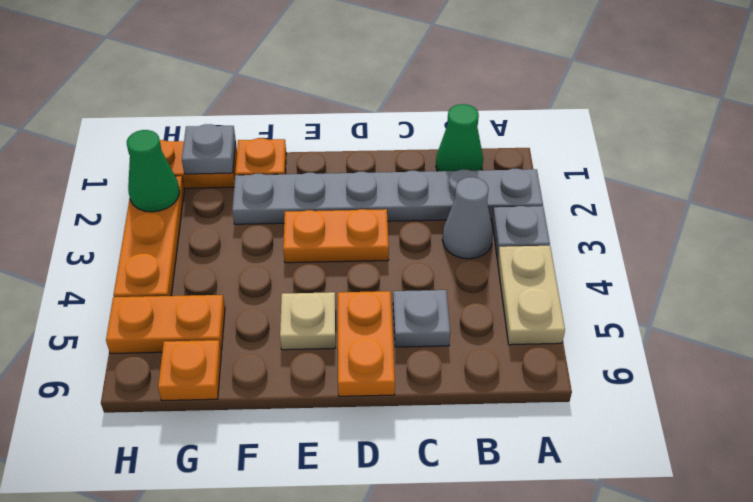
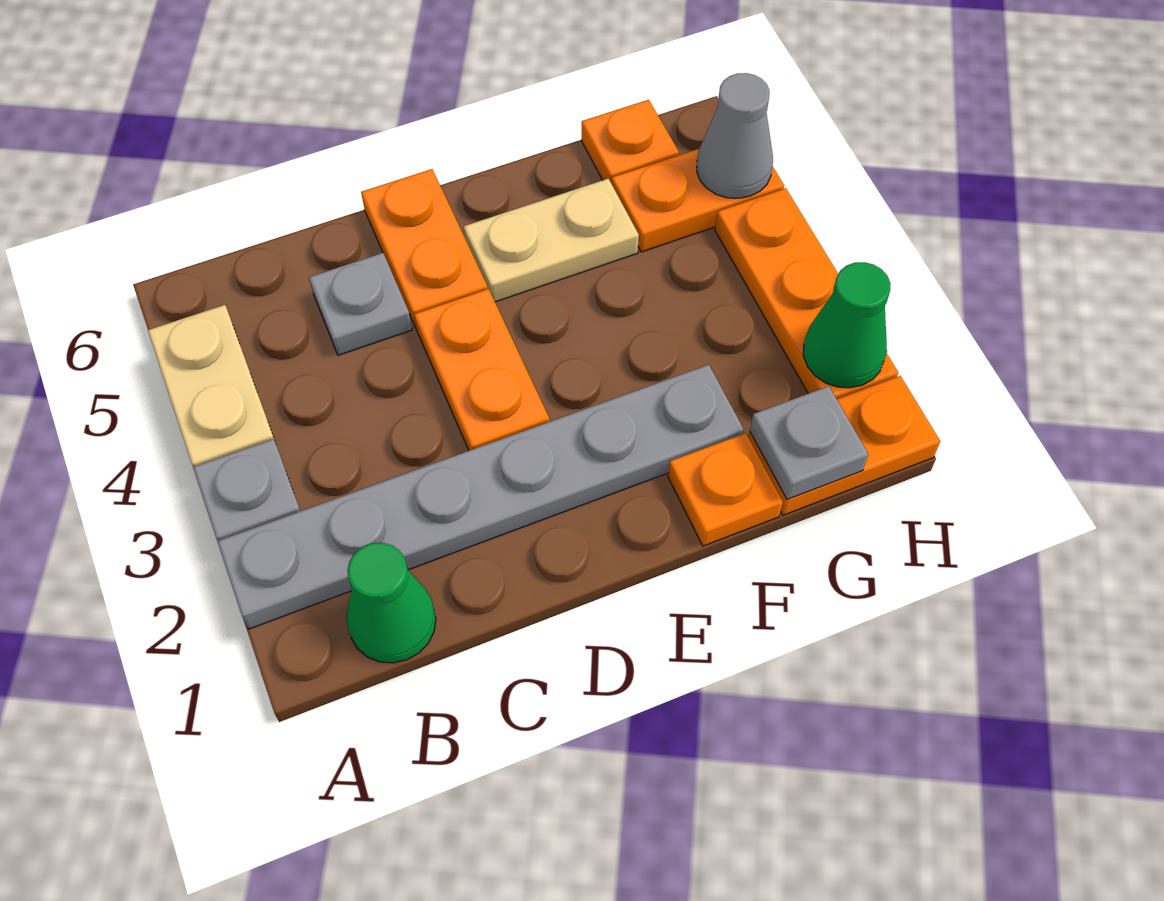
grey 1x1 cone [442,177,493,259] -> grey 1x1 cone moved to [697,73,773,198]
orange 1x2 plate [283,209,389,263] -> orange 1x2 plate turned to [414,289,549,450]
tan 1x1 plate [280,292,336,350] -> tan 1x2 plate [464,179,639,302]

